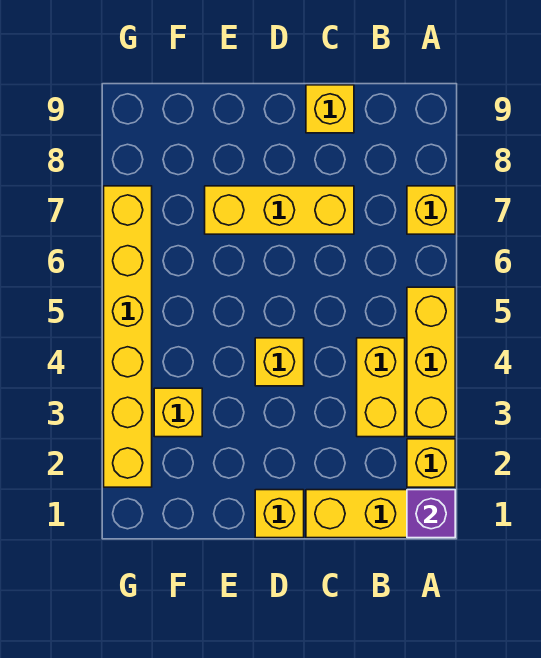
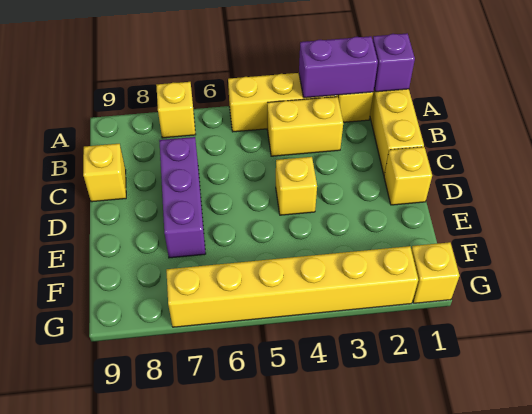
none -> purple 1x2 brick [299,36,378,98]
yellow 1x3 brick [205,186,354,234] -> purple 1x3 brick [159,137,206,258]
yellow 1x1 brick [154,388,202,437] -> yellow 1x1 brick moved to [411,242,460,303]

